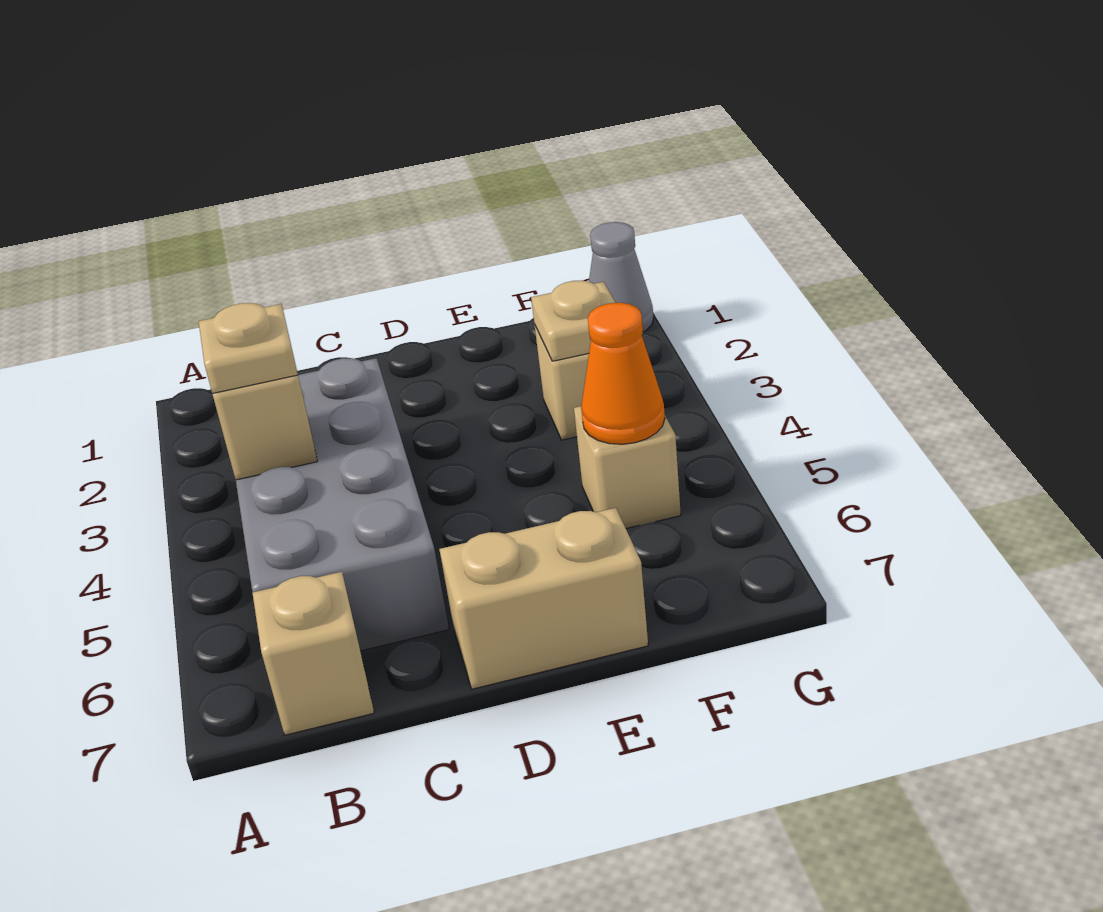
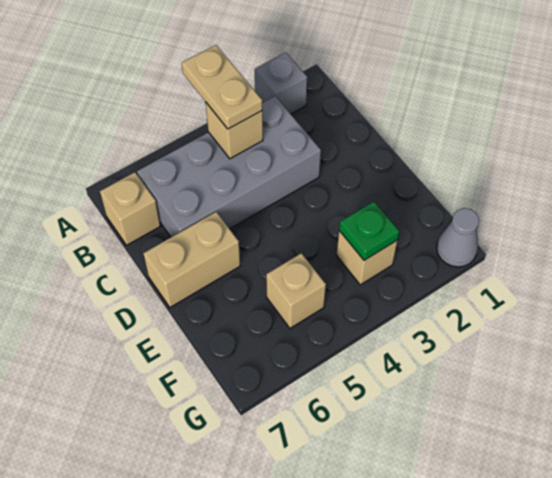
none -> grey 1x1 brick [255,52,307,114]
tan 1x1 plate [199,303,298,394] -> tan 1x2 plate [182,45,262,129]
tan 1x2 brick [439,508,648,689] -> tan 1x2 brick turned to [143,212,240,307]
tan 1x1 plate [531,280,615,361] -> green 1x1 plate [339,202,399,260]
orange 1x1 cone [581,303,665,444] -> none

